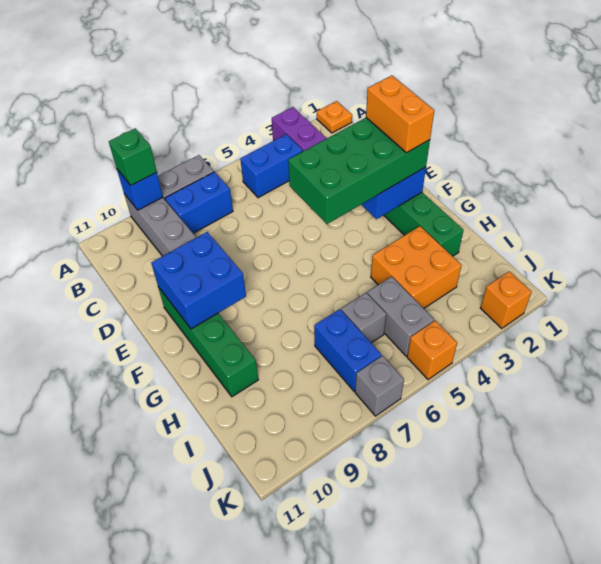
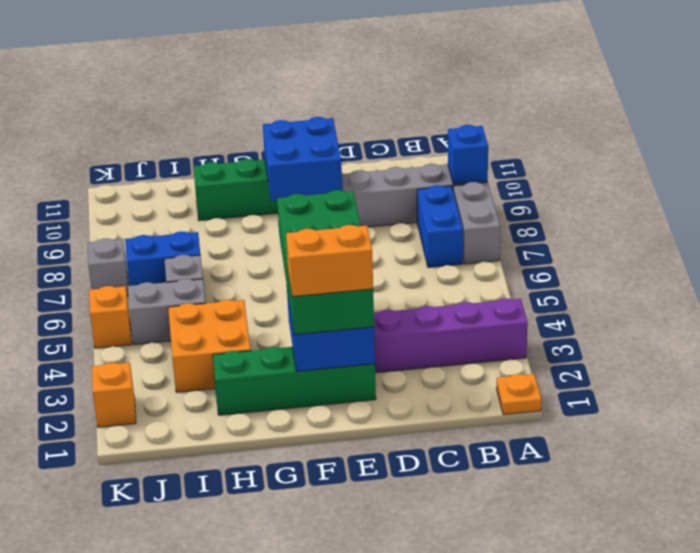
green 1x1 brick [109,128,157,185] -> none
blue 1x2 brick [240,134,302,198] -> none

